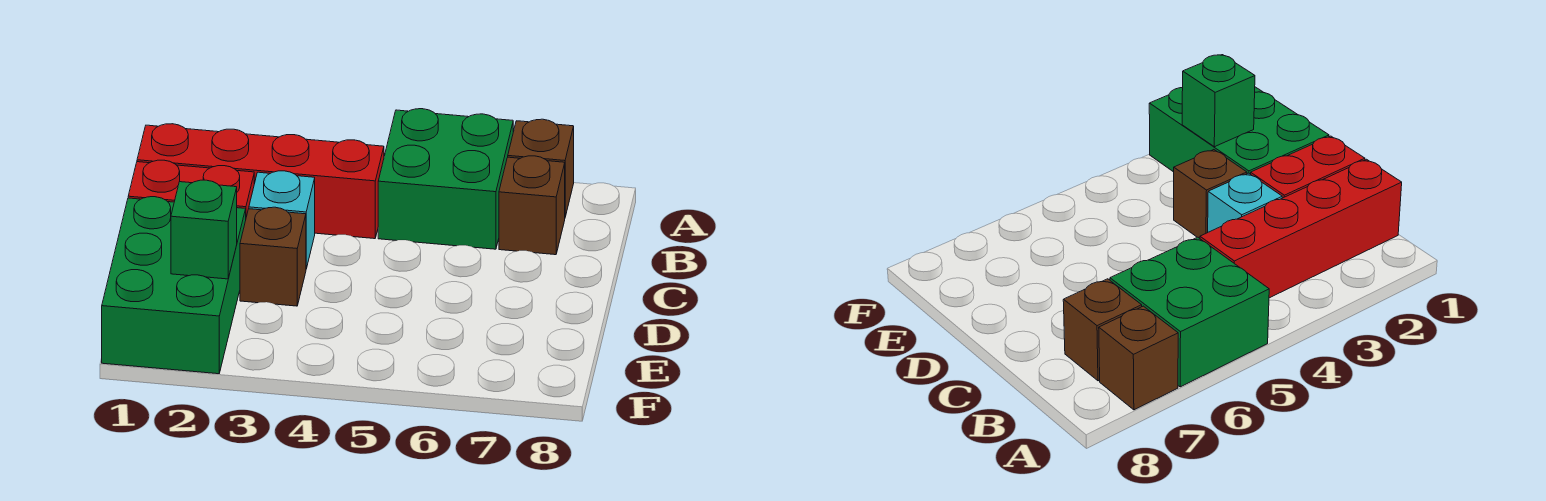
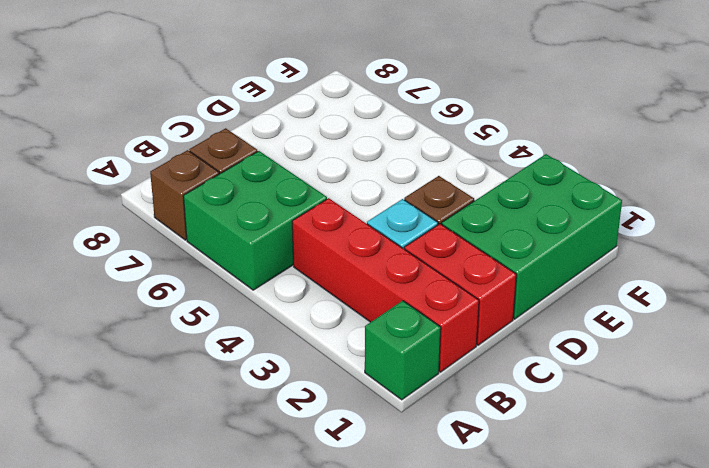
green 1x1 brick [171,180,237,279] -> green 1x1 brick moved to [365,301,441,400]

